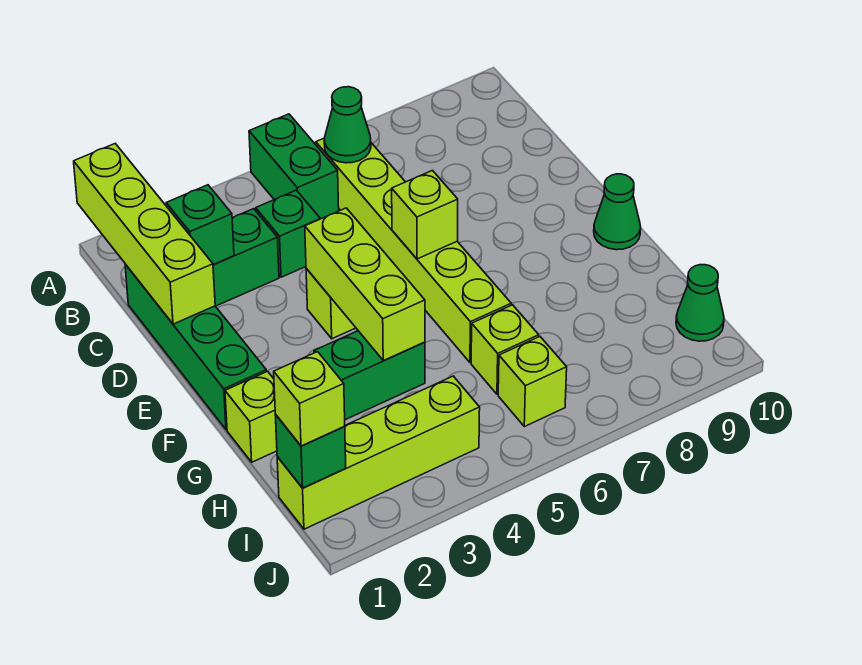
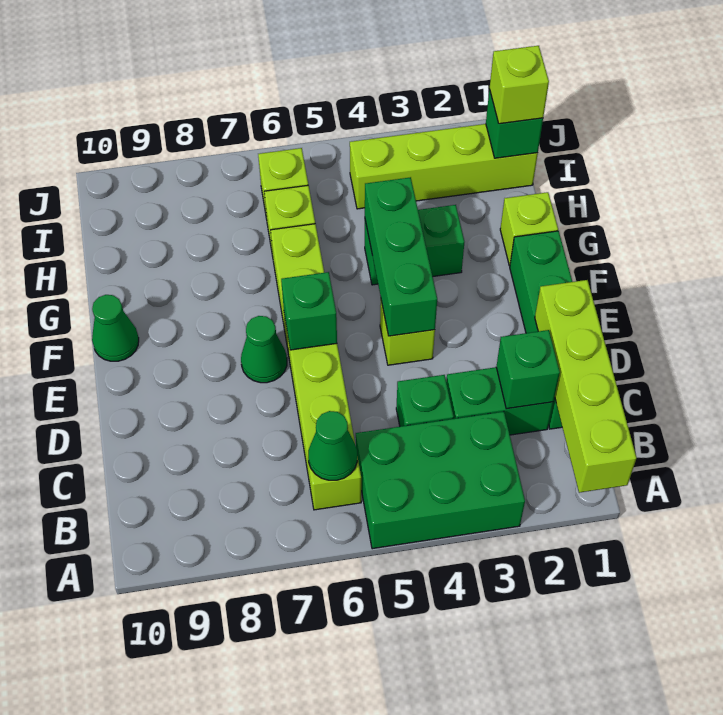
green 1x2 brick [249,114,339,219] -> green 2x3 brick [356,412,525,549]
lime 1x3 brick [305,208,425,361] -> green 1x3 brick [365,177,437,336]
lime 1x1 brick [392,171,458,259] -> green 1x1 brick [281,272,337,350]
green 1x1 cone [676,265,724,341] -> green 1x1 cone moved to [241,316,287,383]

